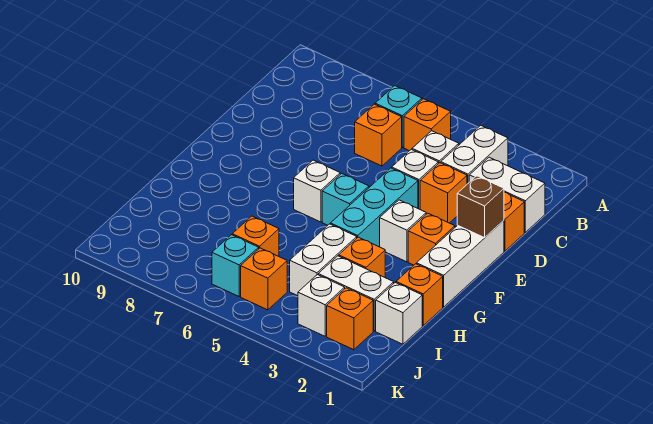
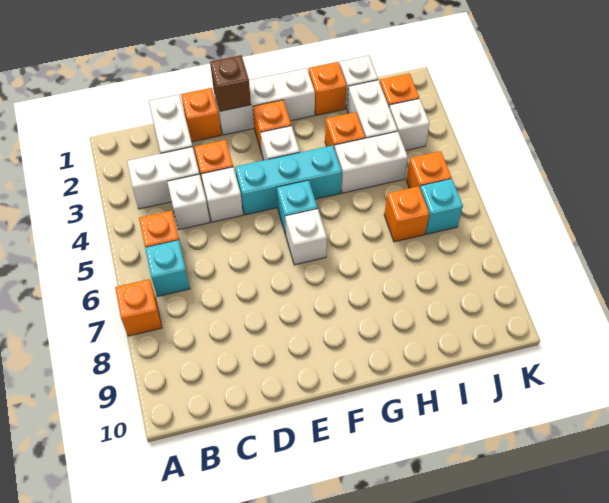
orange 1x1 brick [355,104,402,166] -> orange 1x1 brick moved to [115,279,162,336]

